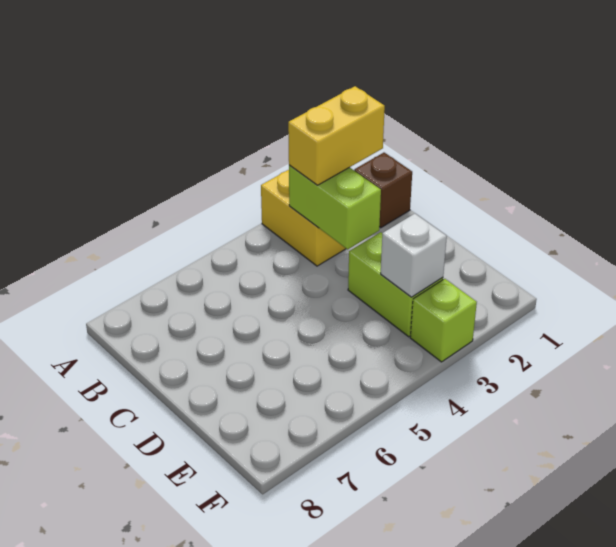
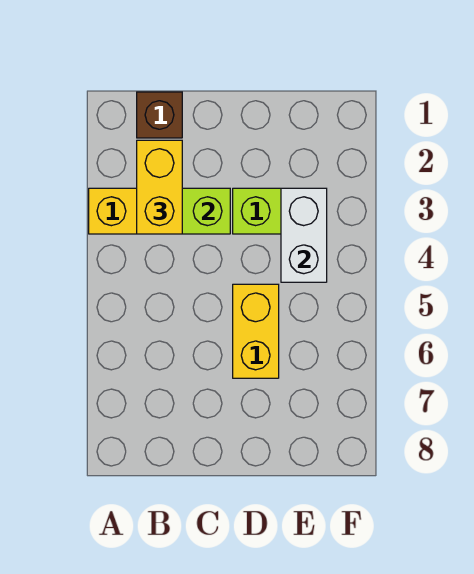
none -> yellow 1x2 brick [233,284,279,378]
white 1x1 brick [381,214,447,297] -> white 1x2 brick [281,188,327,282]
lime 1x1 brick [410,279,477,362] -> none

